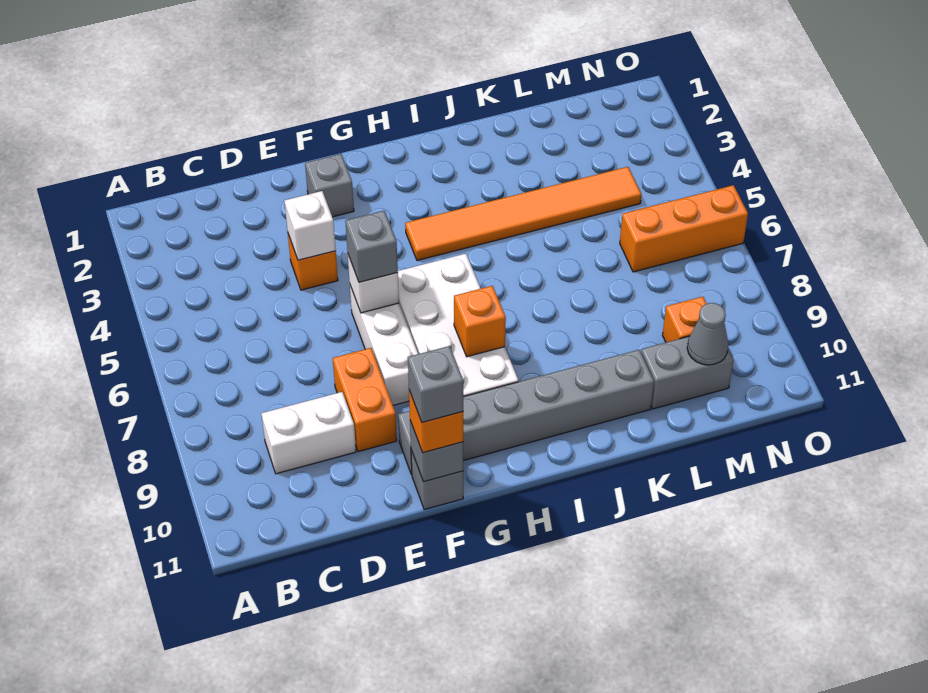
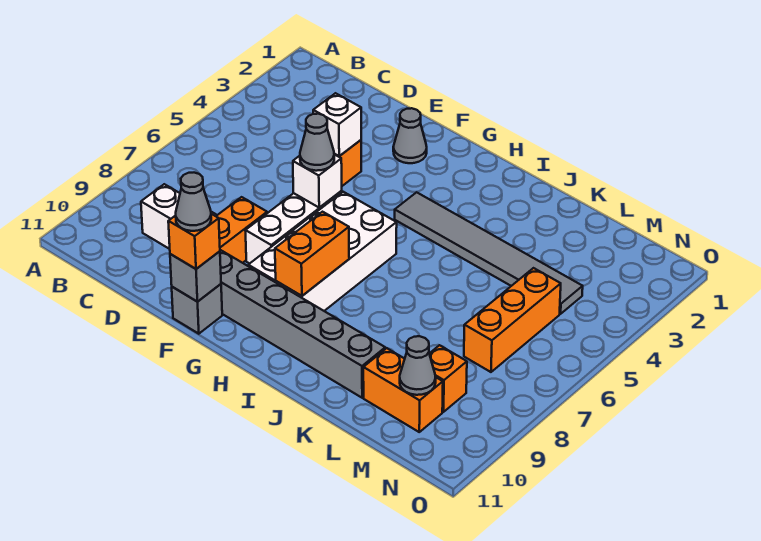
grey 1x1 brick [305,154,354,217] -> grey 1x1 cone [393,108,427,163]
grey 1x1 brick [345,211,398,282] -> grey 1x1 cone [300,114,334,171]
grey 1x1 brick [408,346,463,422] -> grey 1x1 cone [176,173,211,231]
orange 1x6 tile [405,167,641,261] -> grey 1x6 tile [395,192,583,314]
orange 1x1 brick [454,286,506,357] -> orange 1x2 brick [275,212,349,296]
grey 1x2 brick [641,336,734,409] -> orange 1x2 brick [363,348,443,432]
orange 1x3 brick [620,185,748,272] -> orange 1x3 brick turned to [464,268,561,372]

